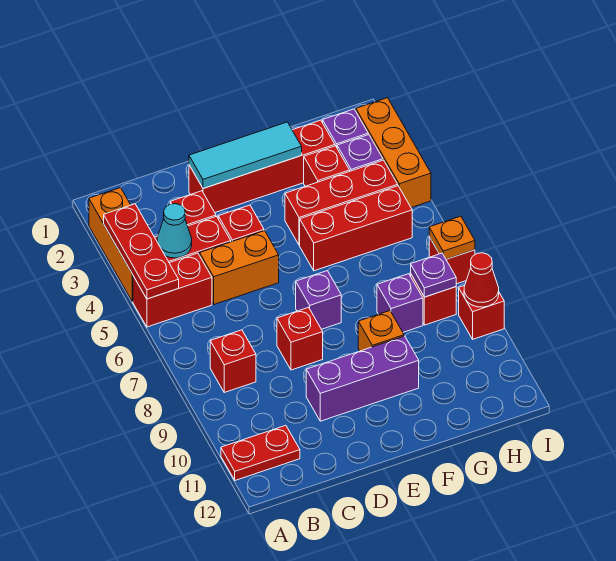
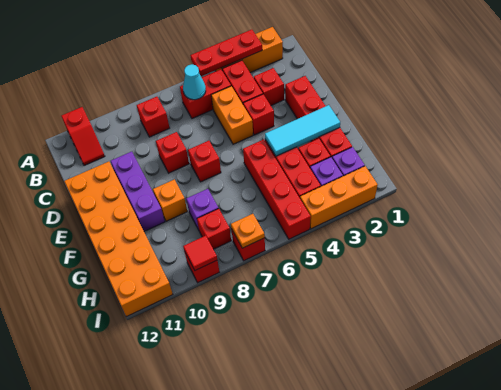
red 1x2 brick [133,253,212,327] -> red 1x2 brick turned to [180,69,231,119]
red 1x2 plate [221,425,300,480] -> red 1x2 slope [61,107,105,165]
cyan 1x1 cone [157,204,192,258] -> cyan 1x1 cone moved to [183,64,206,100]
cyan 1x3 tile [189,122,302,189] -> cyan 1x3 tile turned to [265,105,340,156]
none -> orange 2x6 brick [64,162,173,317]
purple 1x1 brick [296,271,341,329] -> red 1x1 brick [188,141,221,182]
red 1x3 brick [300,186,412,271] -> red 1x4 brick [243,139,311,239]
purple 1x1 plate [411,253,456,297] -> none
red 1x1 cone [464,253,499,307] -> red 1x1 tile [183,236,217,270]

